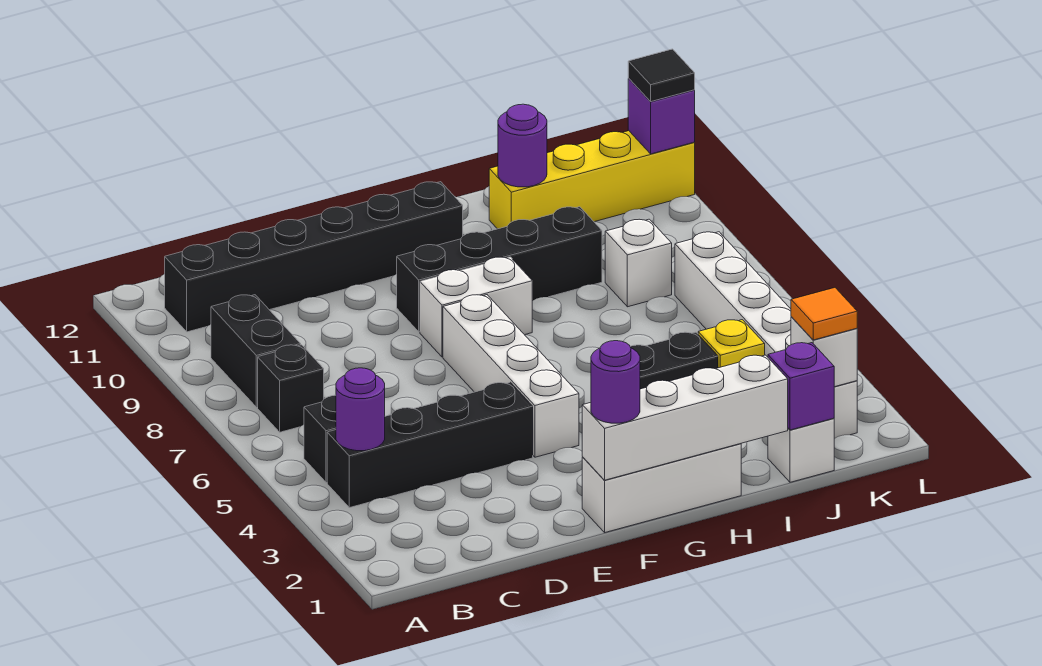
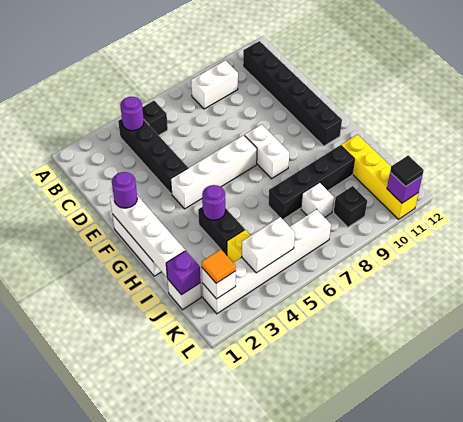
black 1x1 brick [258,345,324,432] -> black 1x1 brick moved to [334,186,367,227]
black 1x2 brick [211,295,301,407] -> white 1x2 brick [191,60,238,109]
black 1x4 brick [397,207,602,332] -> black 1x4 brick turned to [268,145,354,219]
purple 1x1 round brick [498,104,547,187] -> purple 1x1 round brick moved to [202,185,226,220]
none -> white 1x2 brick [242,217,295,273]

